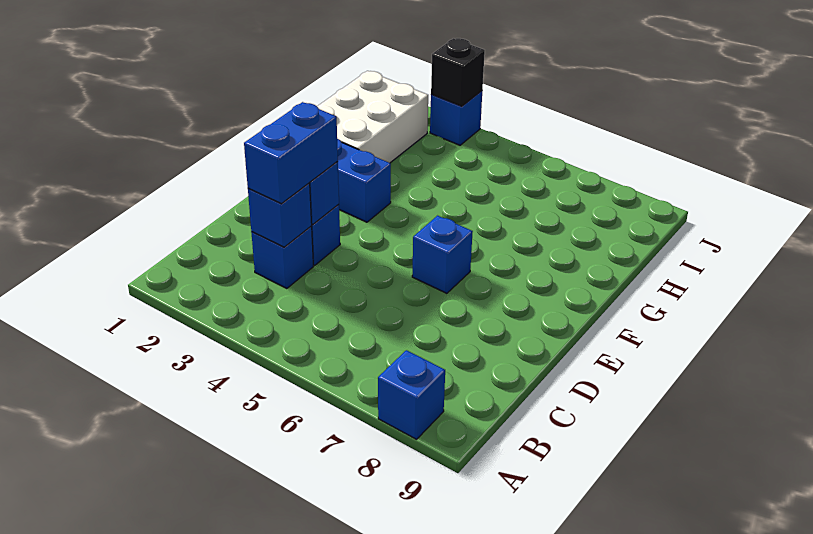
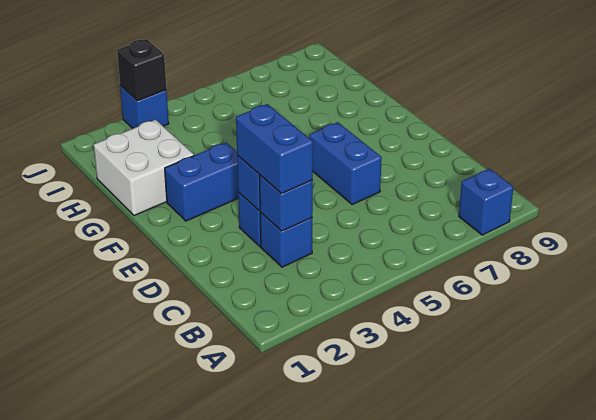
blue 1x1 brick [412,216,473,293] -> blue 1x2 brick [310,122,382,205]
white 2x3 brick [317,71,428,163] -> white 2x2 brick [94,120,194,215]

